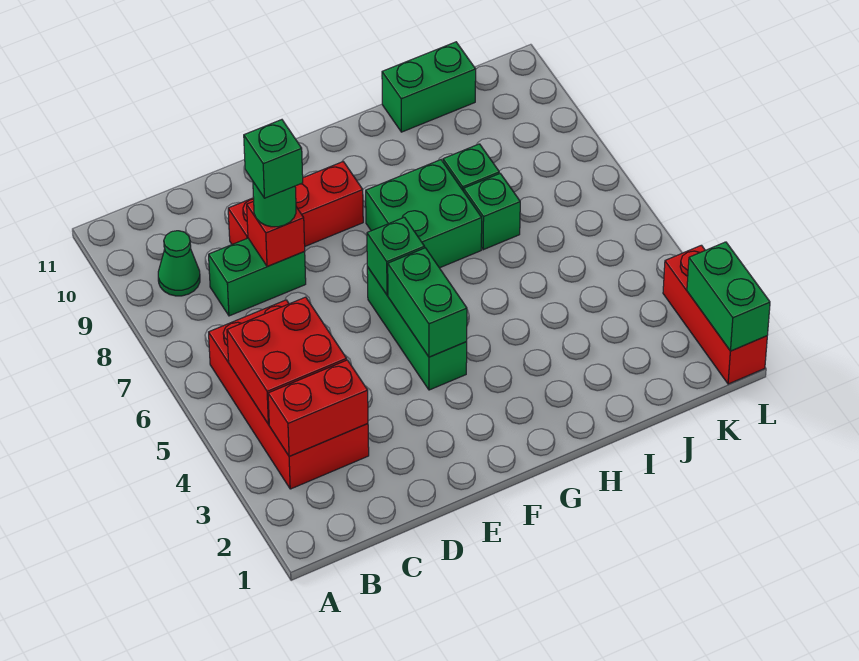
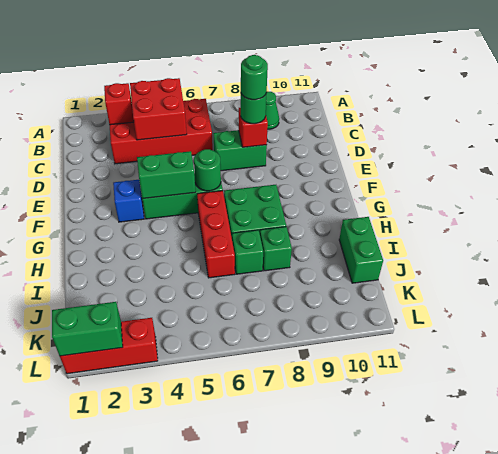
red 1x2 brick [268,360,368,457] -> red 1x1 brick [104,83,134,125]
green 1x2 brick [209,238,306,316] -> green 1x2 brick turned to [213,130,267,171]
green 1x1 brick [244,120,303,198] -> green 1x1 round brick [241,55,268,100]
red 1x3 brick [228,162,363,246] -> red 1x3 brick moved to [197,191,235,278]
none -> blue 1x1 brick [113,180,144,222]
green 1x1 brick [367,217,425,295] -> green 1x1 round brick [194,149,221,191]

